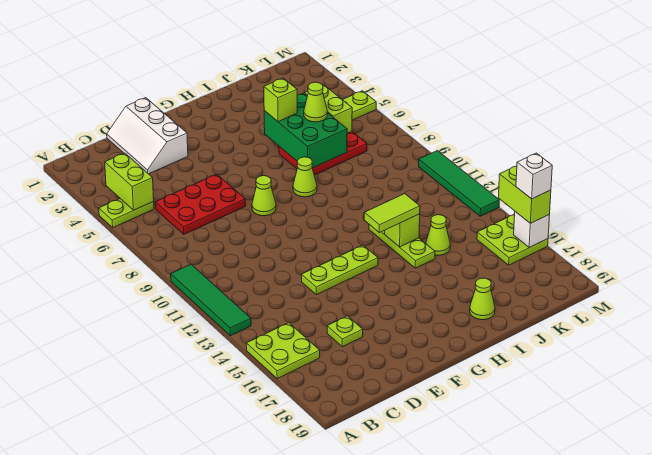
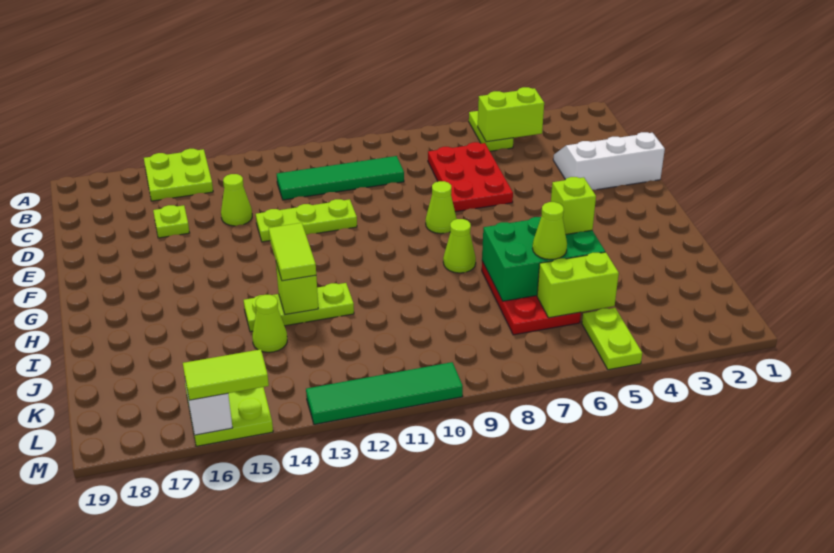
green 1x4 tile [171,264,251,336] -> green 1x4 tile moved to [277,156,404,200]
lime 1x3 plate [301,245,378,295] -> lime 1x3 plate turned to [256,199,357,242]
lime 1x1 cone [470,278,495,320] -> lime 1x1 cone moved to [221,174,252,226]
lime 1x2 brick [498,166,551,223] -> lime 1x2 tile [183,349,269,400]
white 1x1 brick [516,153,552,199] -> none

